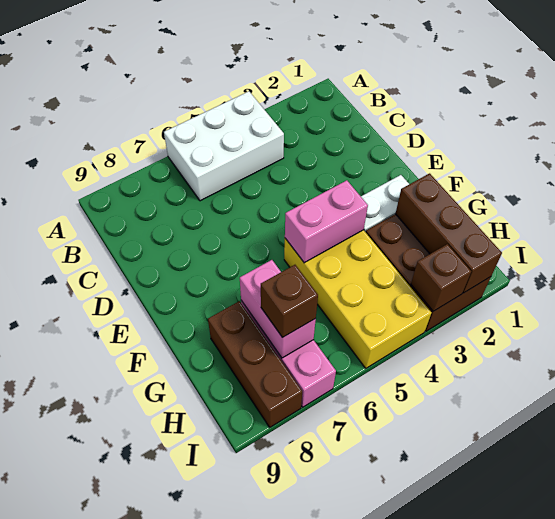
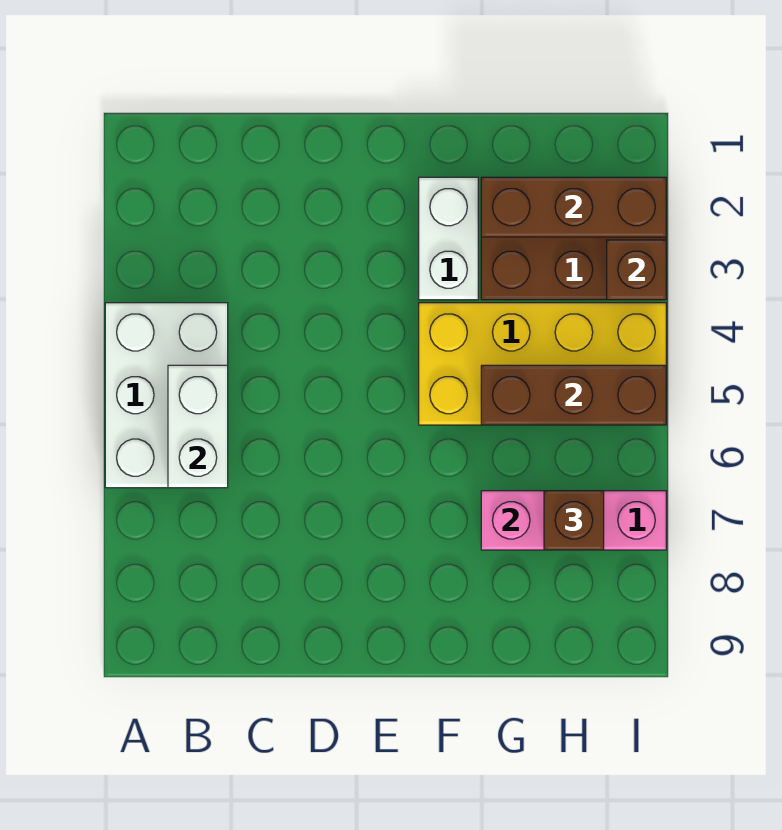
none -> white 1x2 brick [168,365,228,488]
pink 1x2 brick [285,180,368,263] -> none
brown 1x3 brick [208,301,302,427] -> brown 1x3 brick moved to [481,365,666,425]

